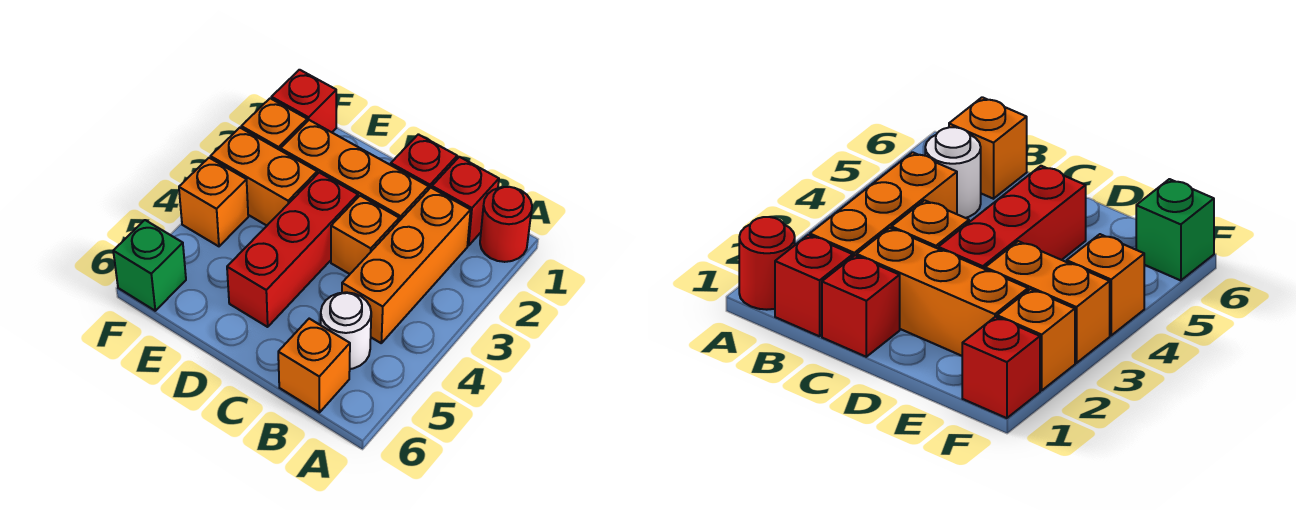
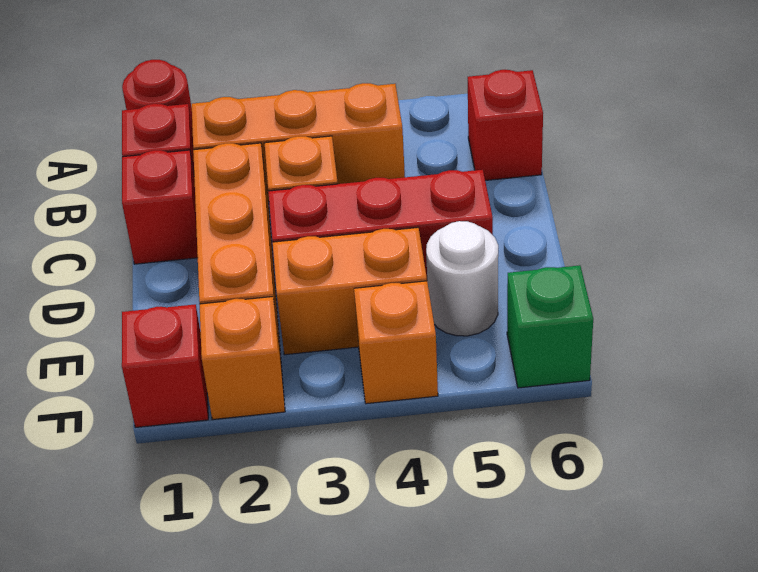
white 1x1 round brick [321,292,371,369] -> white 1x1 round brick moved to [426,221,498,336]
orange 1x1 brick [278,319,350,413] -> red 1x1 brick [468,70,543,180]
orange 1x2 brick [210,128,317,226] -> orange 1x2 brick turned to [273,227,427,355]

